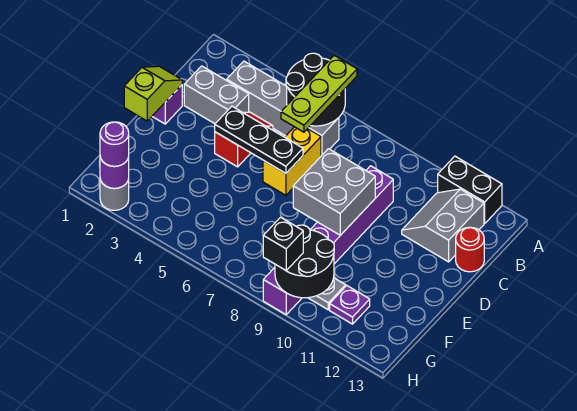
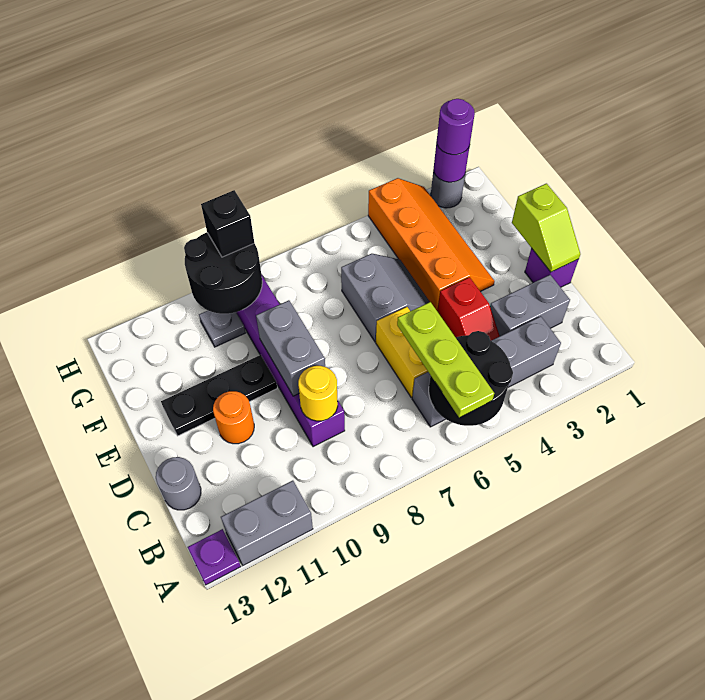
black 1x2 brick [438,156,502,224] -> grey 1x2 brick [221,481,313,566]
grey 2x2 slope [402,189,484,262] -> grey 2x2 slope moved to [341,254,430,342]
none -> yellow 1x1 round brick [298,366,338,421]
red 1x1 round brick [456,227,484,272] -> grey 1x1 round brick [156,457,201,510]
black 1x3 plate [215,106,303,173] -> black 1x3 plate moved to [161,355,277,436]
grey 2x2 brick [293,149,375,235] -> grey 1x2 brick [256,300,325,396]
none -> orange 1x1 round brick [213,391,254,444]
none -> orange 2x4 slope [368,178,495,310]
purple 1x1 plate [330,286,370,324] -> purple 1x1 plate moved to [188,529,241,585]

